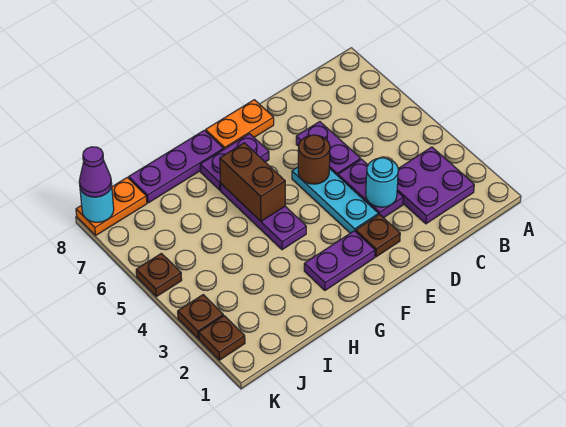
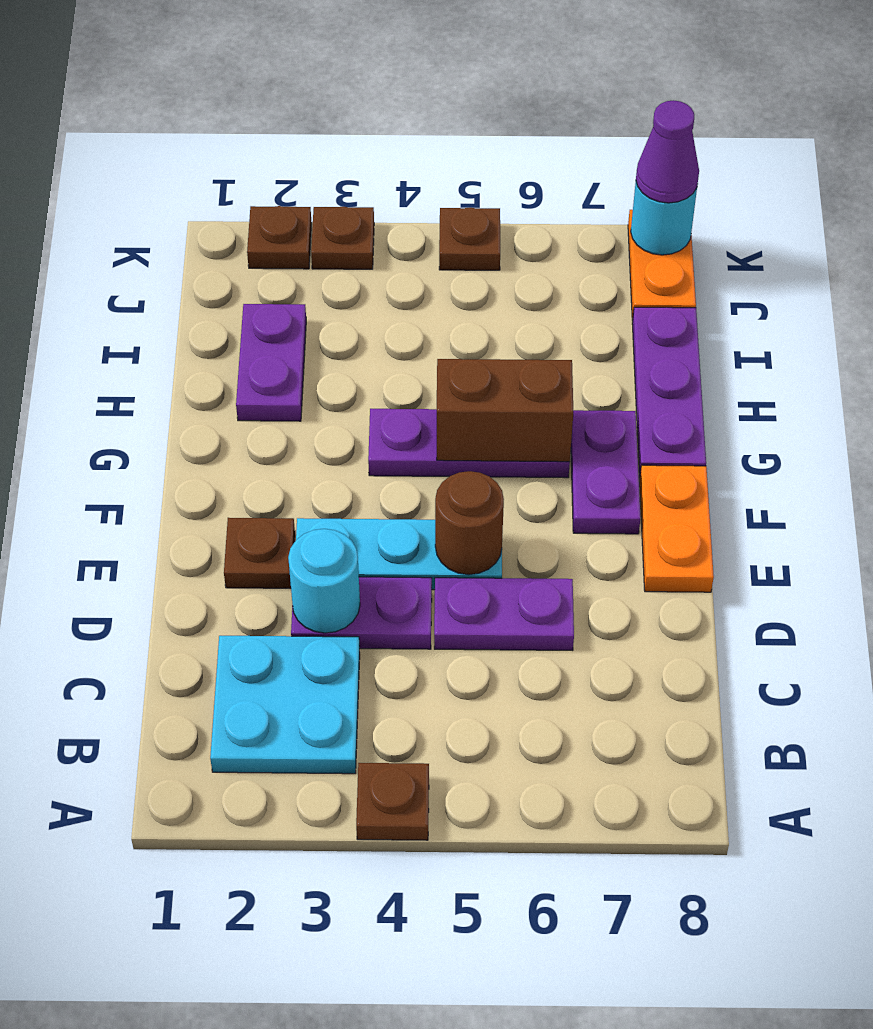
none -> brown 1x1 plate [356,763,429,840]
purple 2x2 plate [397,147,474,224] -> cyan 2x2 plate [210,636,360,774]
purple 1x2 plate [304,231,375,290] -> purple 1x2 plate moved to [236,304,306,421]

